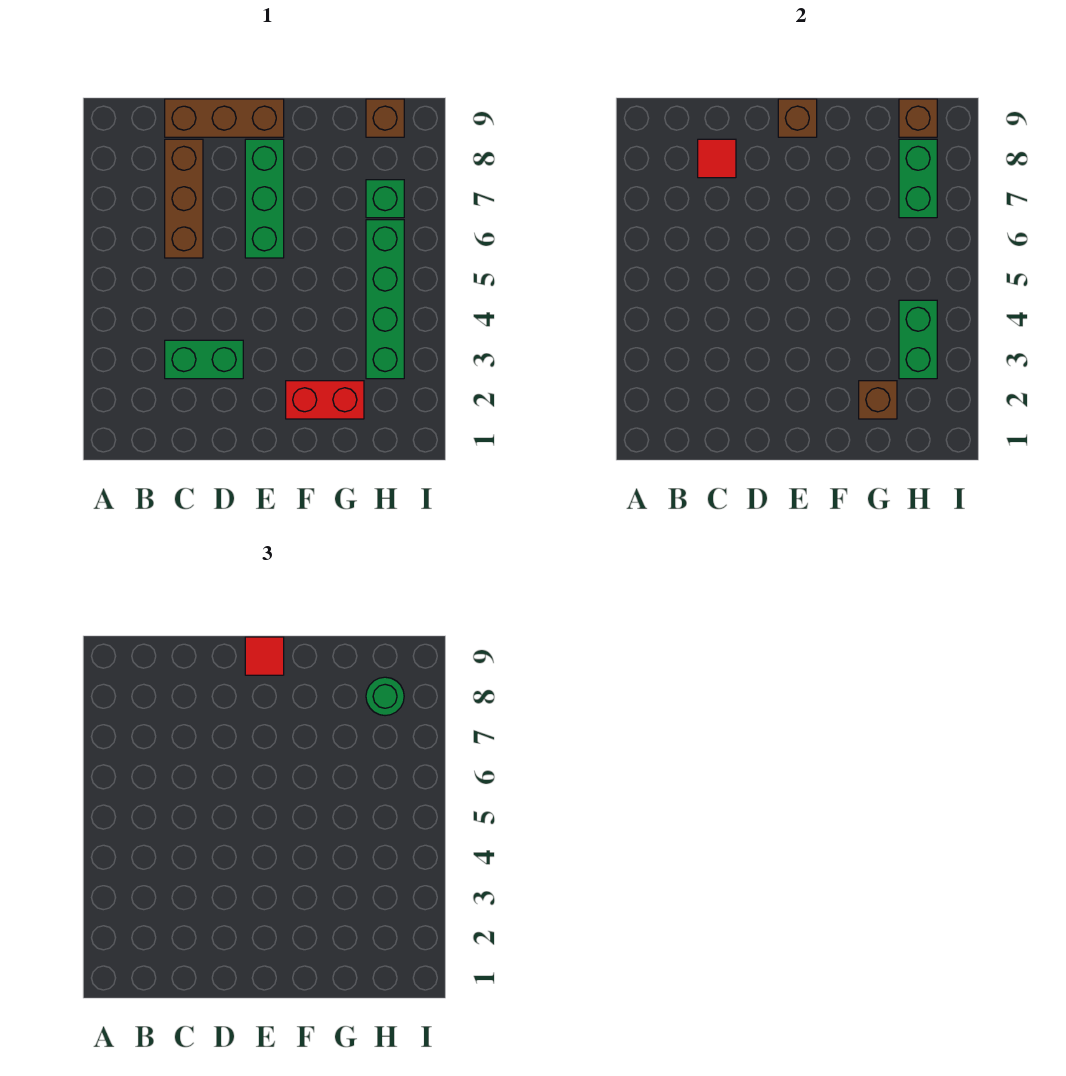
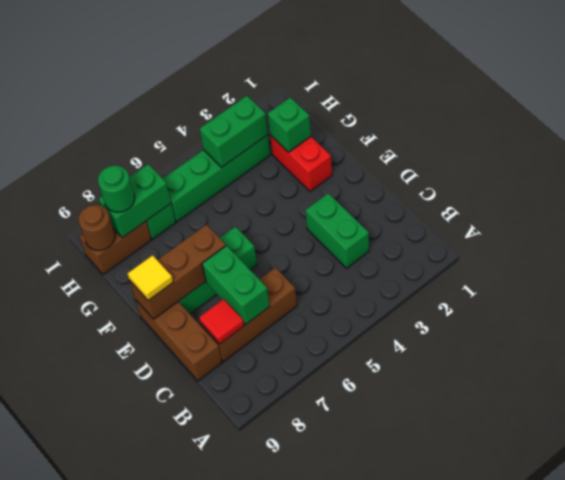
none -> green 1x2 brick [202,246,270,325]
brown 1x1 brick [778,99,817,137] -> brown 1x3 brick [130,225,226,319]
red 1x1 tile [245,637,284,675] -> yellow 1x1 tile [127,255,173,300]
brown 1x1 brick [859,381,897,419] -> green 1x1 brick [268,97,311,152]
brown 1x1 brick [366,99,404,137] -> brown 1x2 brick [80,221,151,275]
brown 1x1 brick [899,99,937,137] -> brown 1x1 round brick [78,205,115,250]

